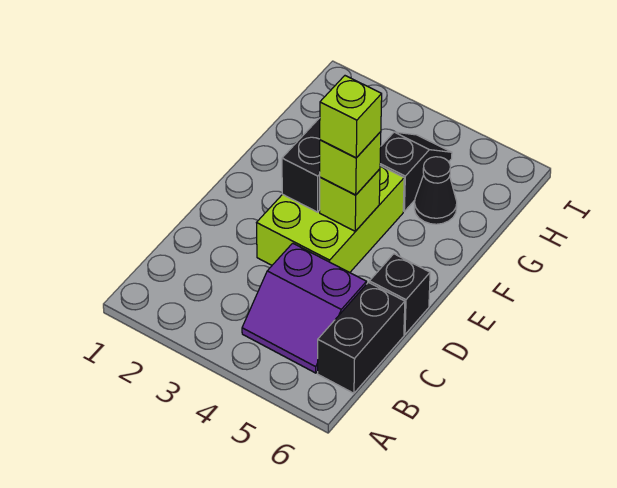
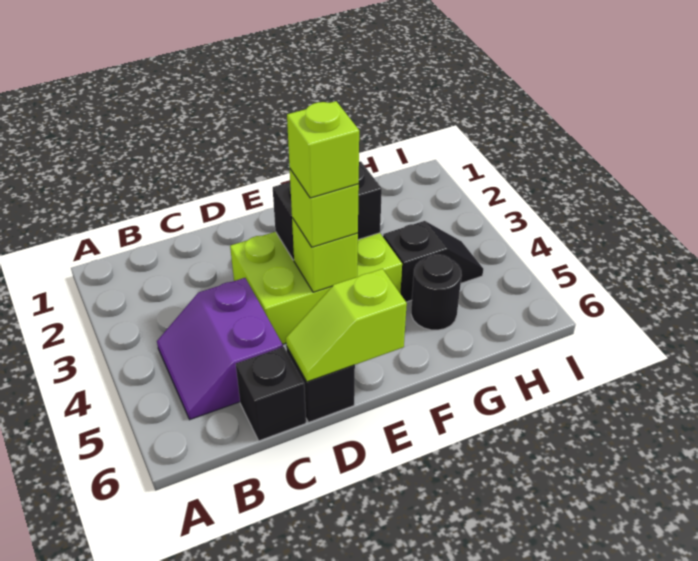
black 1x2 brick [318,282,405,393] -> black 1x1 brick [236,347,306,441]
none -> lime 1x2 slope [286,269,407,382]
black 1x1 cone [414,157,457,224] -> black 1x1 round brick [411,254,462,330]

